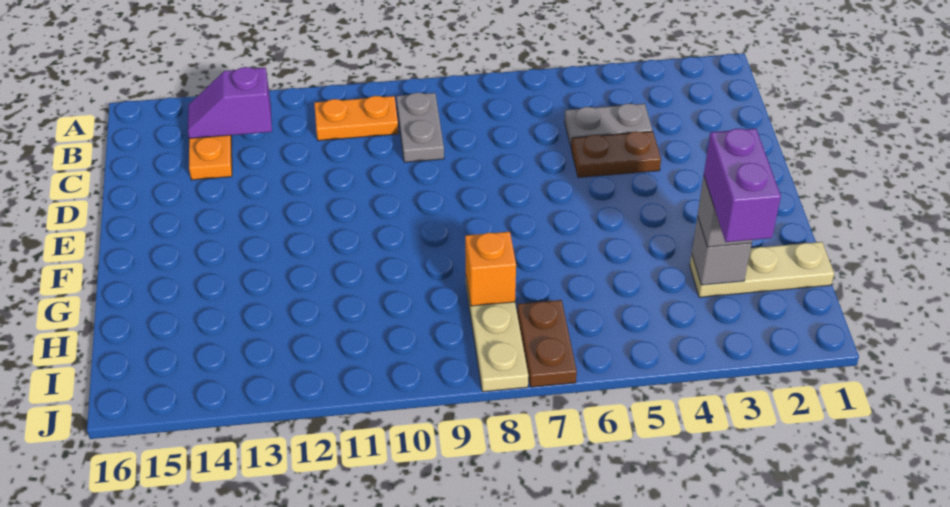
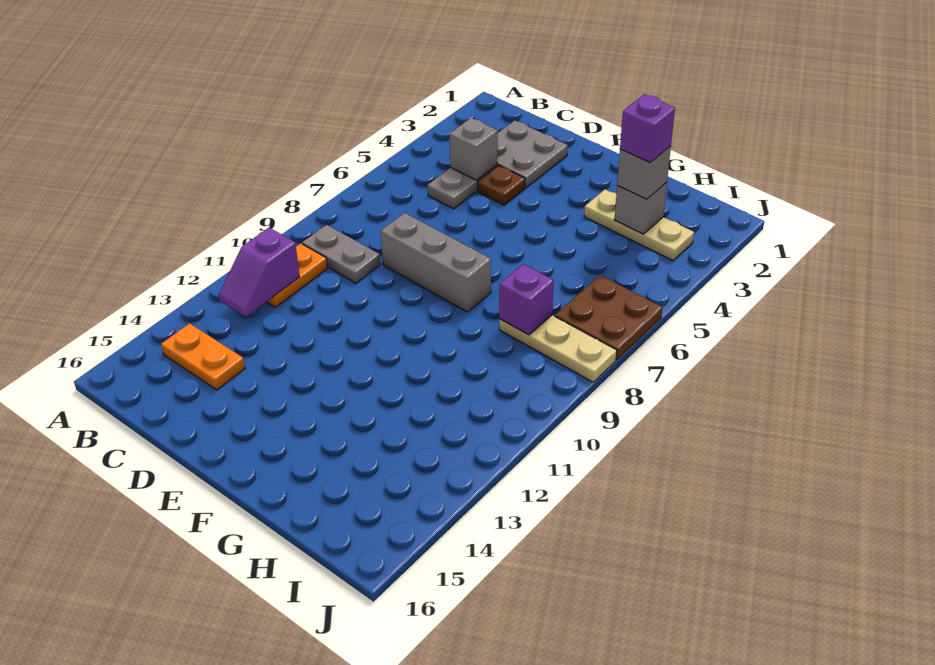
purple 1x2 slope [188,67,272,139] -> purple 1x2 slope moved to [219,228,300,317]
none -> grey 2x2 plate [497,120,568,188]
none -> grey 1x1 brick [450,118,498,180]
brown 1x2 plate [571,131,661,178] -> brown 1x1 plate [478,165,525,205]
none -> grey 1x3 brick [380,213,491,312]
tan 1x3 plate [690,242,834,297] -> tan 1x3 plate turned to [584,189,694,261]
purple 1x2 brick [704,129,781,242] -> purple 1x1 brick [620,94,675,163]
orange 1x1 brick [465,232,516,306] -> purple 1x1 brick [499,264,554,335]
brown 1x2 plate [517,300,577,387] -> brown 2x2 plate [555,275,662,360]

